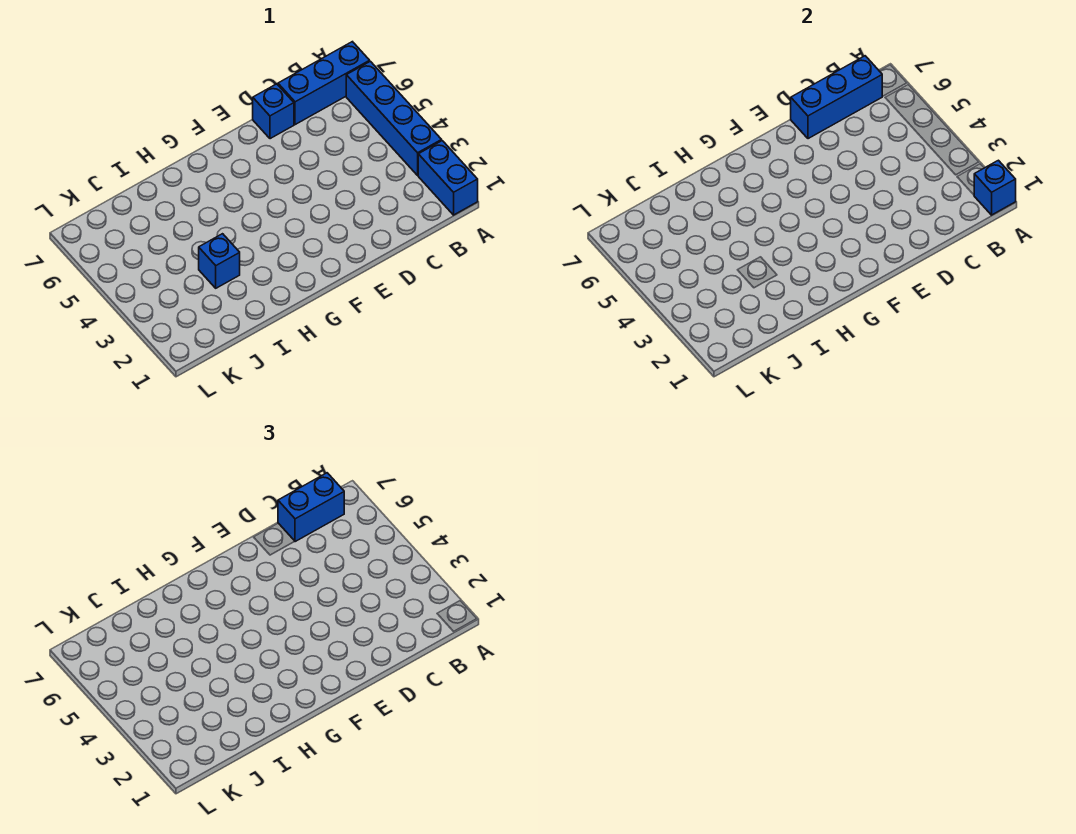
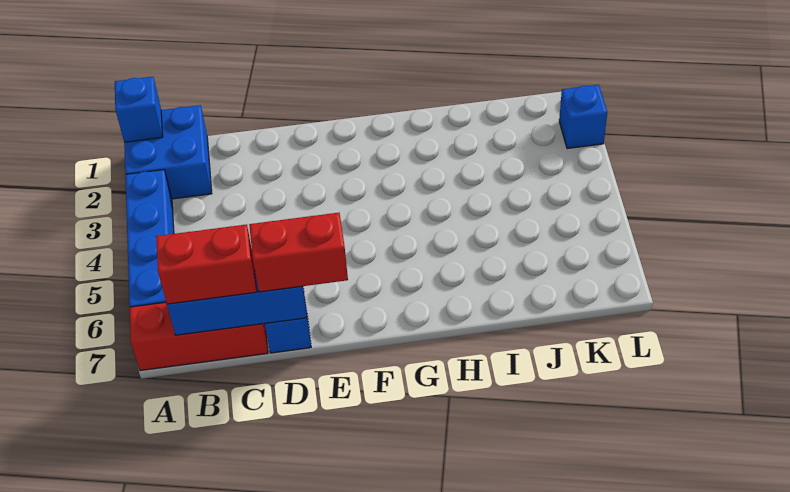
blue 1x2 brick [418,141,478,215] -> blue 2x2 brick [124,105,212,199]
blue 1x3 brick [278,42,370,125] -> red 1x3 brick [130,302,268,371]
blue 1x2 brick [278,473,344,542] -> red 1x2 brick [156,224,257,304]
none -> red 1x2 brick [249,213,348,292]
blue 1x1 brick [199,234,240,288] -> blue 1x1 brick moved to [559,85,607,149]

